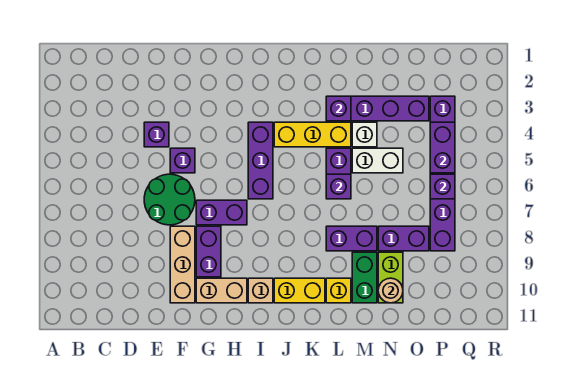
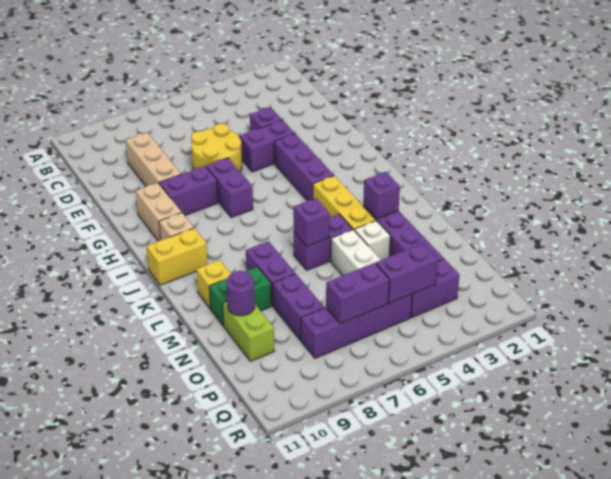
green 2x2 round brick [144,174,195,225] -> yellow 2x2 round brick [191,123,242,172]
purple 1x1 brick [170,148,195,173] -> purple 1x2 brick [239,120,295,172]
tan 1x3 brick [170,226,195,303] -> tan 1x3 brick turned to [126,133,181,186]
purple 1x3 brick [248,122,273,199] -> purple 1x3 brick turned to [274,134,334,201]
yellow 1x2 brick [274,278,325,303] -> yellow 1x2 brick turned to [147,228,208,285]
lime 1x2 brick [378,252,403,303] -> lime 1x2 brick turned to [223,301,274,361]
tan 1x1 round brick [378,278,403,303] -> purple 1x1 round brick [226,271,255,316]
purple 1x1 brick [430,174,455,199] -> purple 1x2 brick [326,263,389,324]

